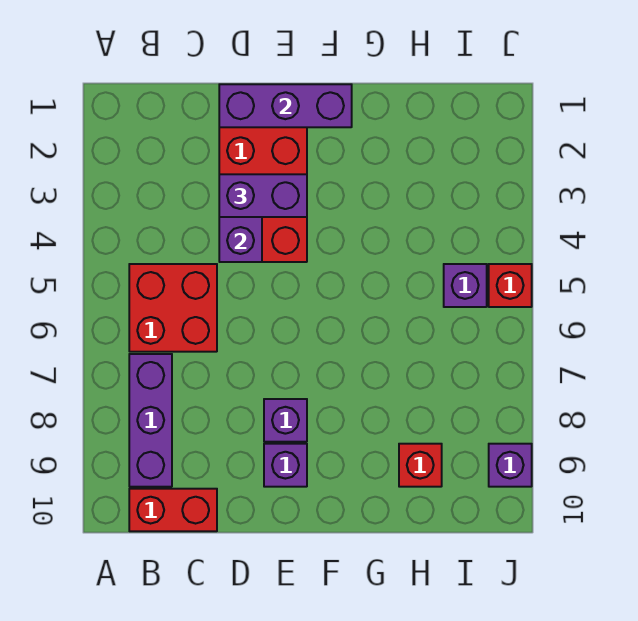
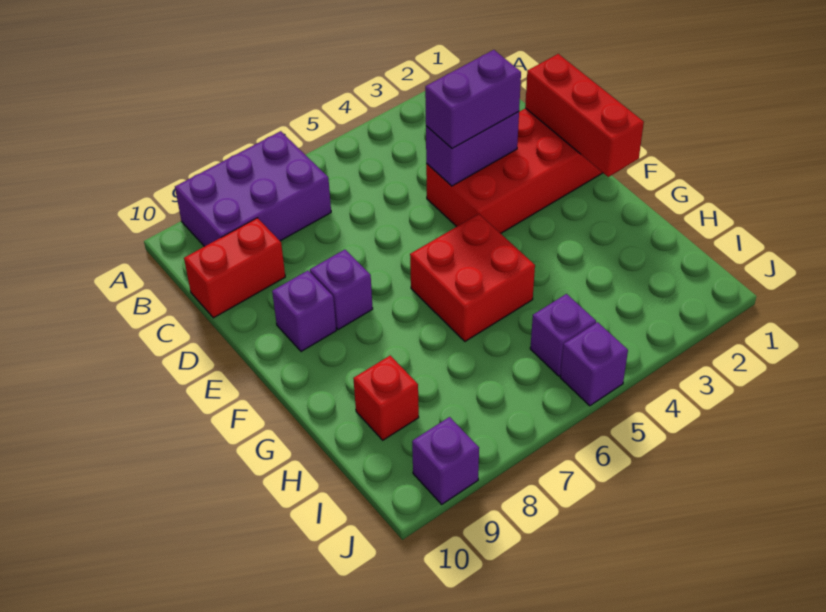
red 2x2 brick [129,264,217,352] -> red 2x2 brick moved to [410,214,535,341]
purple 1x3 brick [129,354,172,487] -> purple 2x3 brick [175,131,331,247]
red 1x2 brick [129,489,217,531] -> red 1x2 brick turned to [184,218,285,318]
purple 1x3 brick [219,84,352,127] -> red 1x3 brick [525,54,644,177]
purple 1x2 brick [219,174,307,217] -> purple 1x2 brick turned to [425,50,521,149]
red 1x1 brick [489,264,532,307] -> purple 1x1 brick [560,322,628,406]

